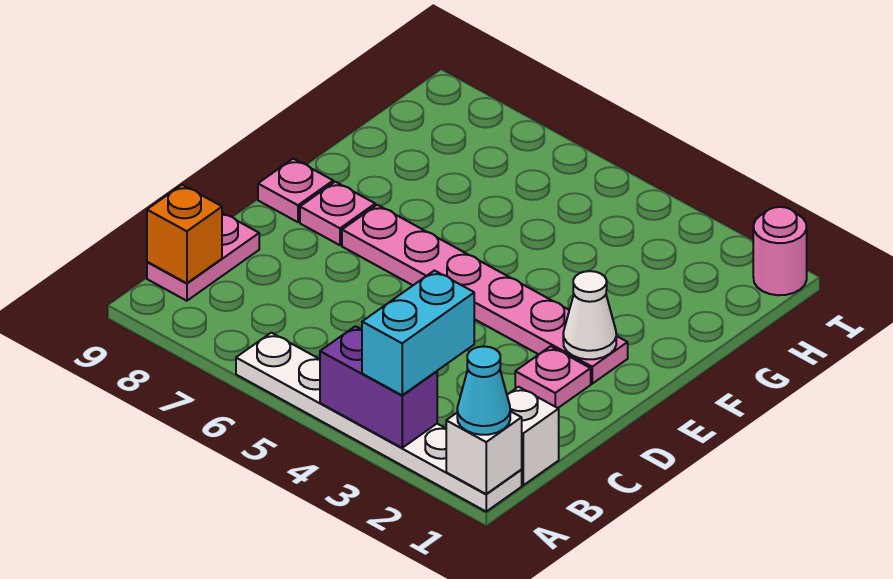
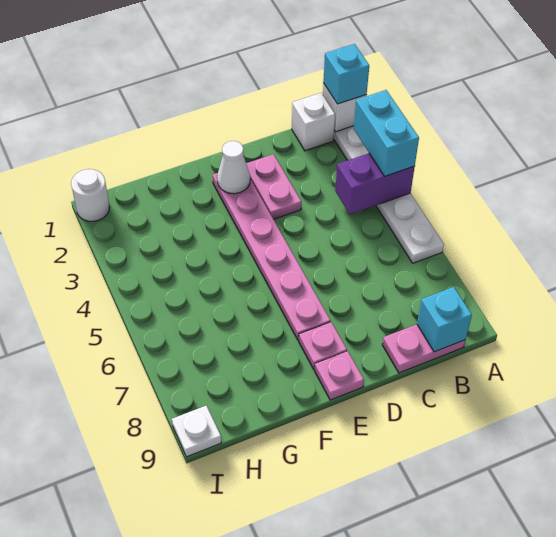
cyan 1x1 cone [457,346,510,435] -> cyan 1x1 brick [323,44,369,104]
purple 1x2 brick [320,326,437,448] -> purple 1x2 brick turned to [335,153,415,214]
cyan 1x2 brick [362,271,474,395] -> cyan 1x2 brick turned to [353,90,419,176]
orange 1x1 brick [147,185,222,283] -> cyan 1x1 brick [417,287,472,352]
pink 1x1 plate [515,346,591,408] -> pink 1x2 plate [246,154,301,219]
pink 1x1 round brick [753,207,807,295] -> white 1x1 round brick [71,169,110,221]
none -> white 1x1 plate [172,406,221,457]

